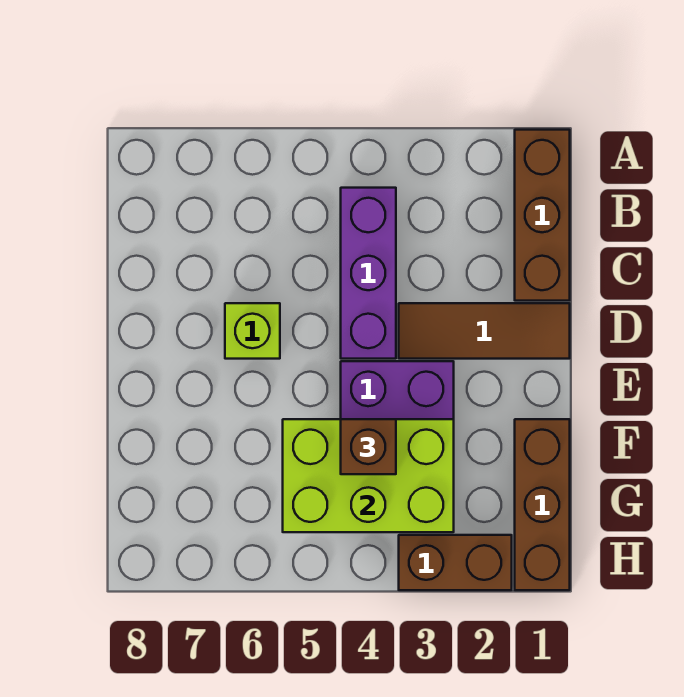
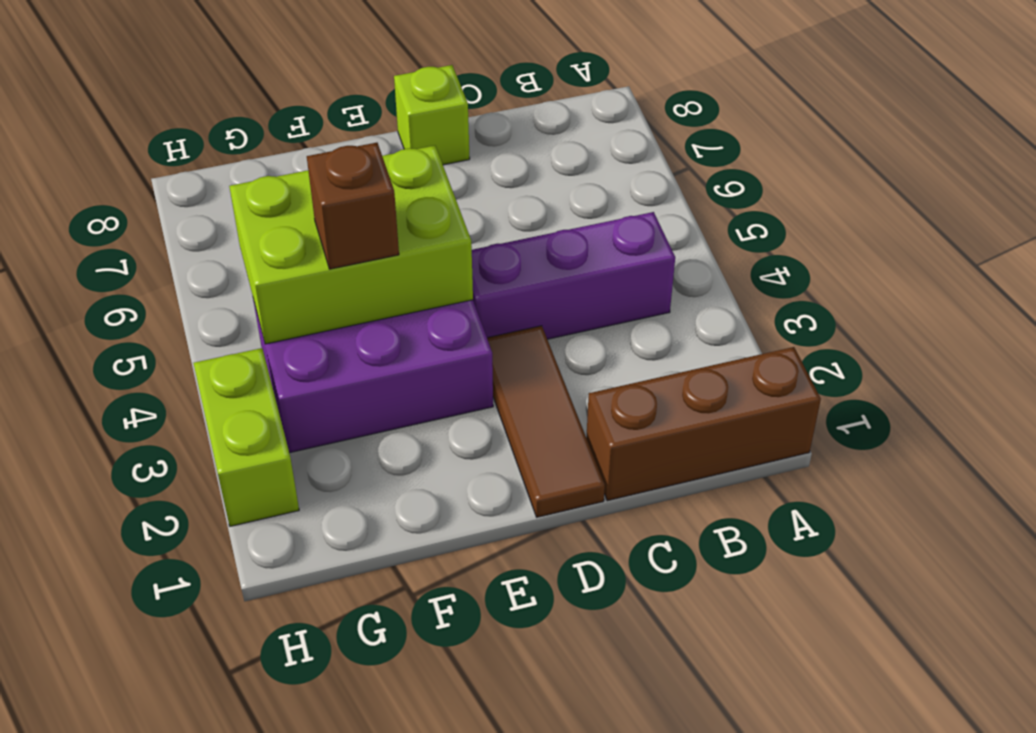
lime 1x1 brick [225,303,280,359] -> lime 1x1 brick moved to [394,65,470,165]
brown 1x3 brick [515,419,570,590] -> none
lime 2x3 brick [283,419,454,532] -> lime 2x3 brick turned to [229,146,473,344]
brown 1x2 brick [399,535,512,590] -> lime 1x2 brick [193,348,299,526]

